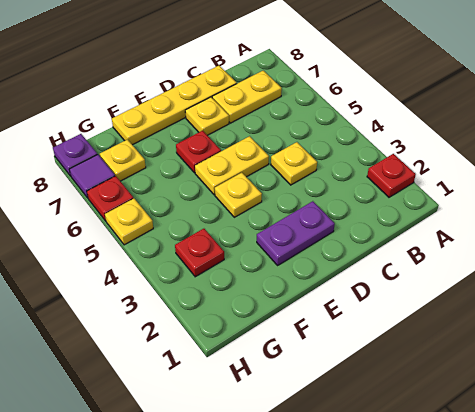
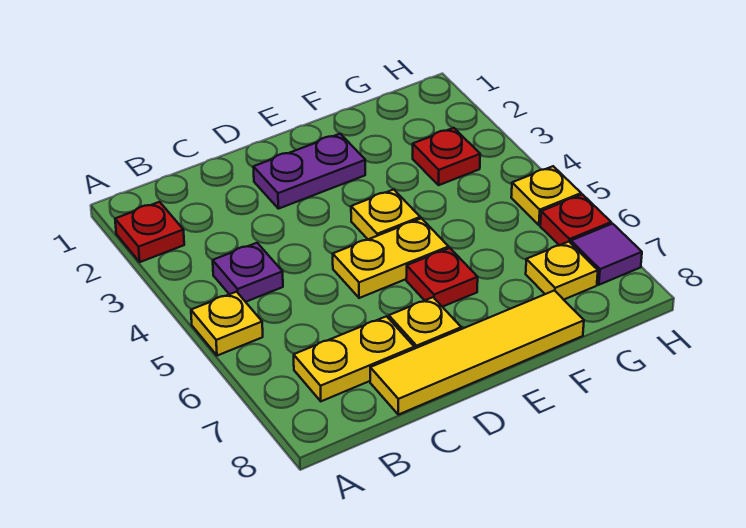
yellow 1x1 plate [271,142,317,185] -> yellow 1x1 plate moved to [191,292,263,356]
yellow 1x4 plate [112,66,237,145] -> yellow 1x4 tile [370,291,584,415]
purple 1x1 plate [53,134,97,176] -> purple 1x1 plate moved to [213,243,283,302]

